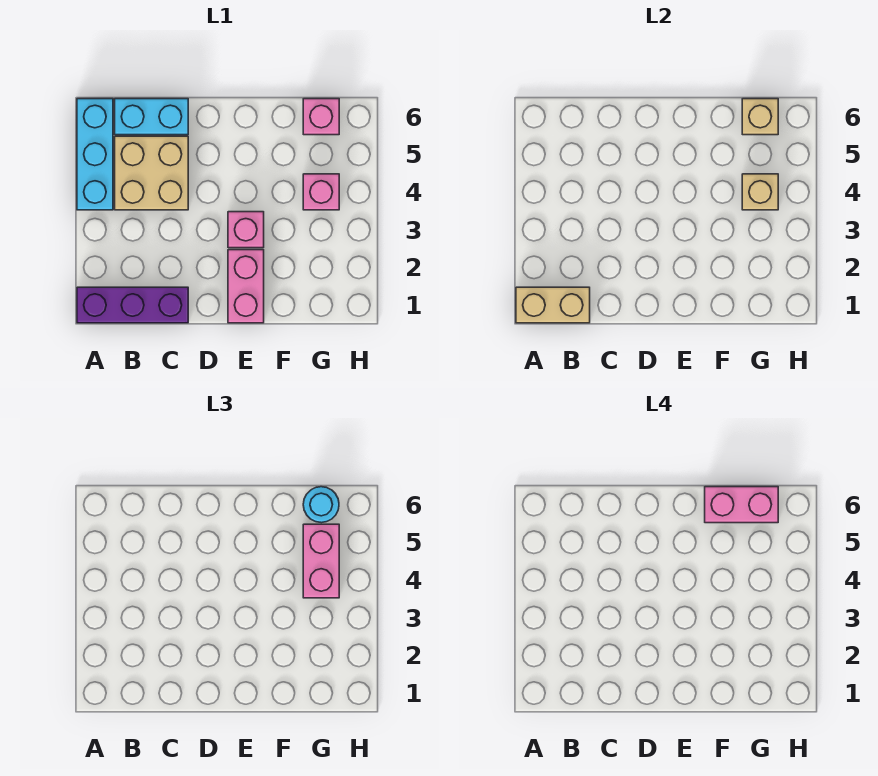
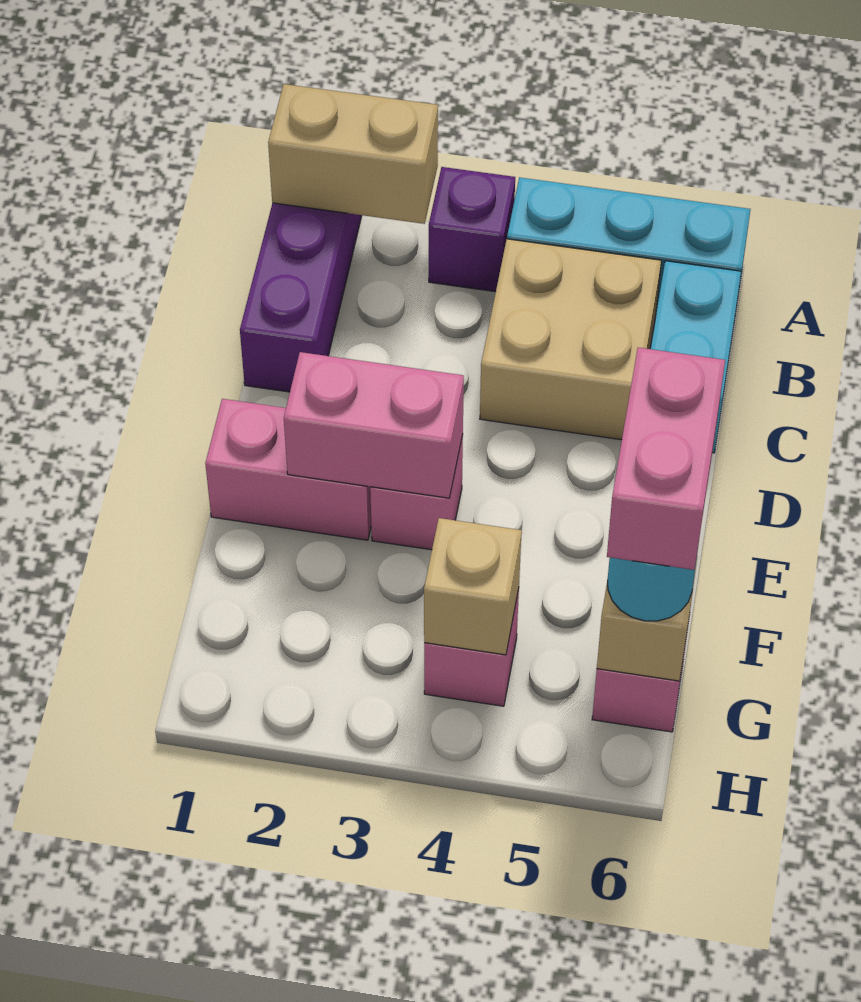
tan 1x2 brick [516,287,590,323] -> tan 1x2 brick turned to [268,84,438,224]
none -> purple 1x1 brick [429,167,515,292]
pink 1x2 brick [303,524,339,598] -> pink 1x2 brick moved to [284,352,464,498]

